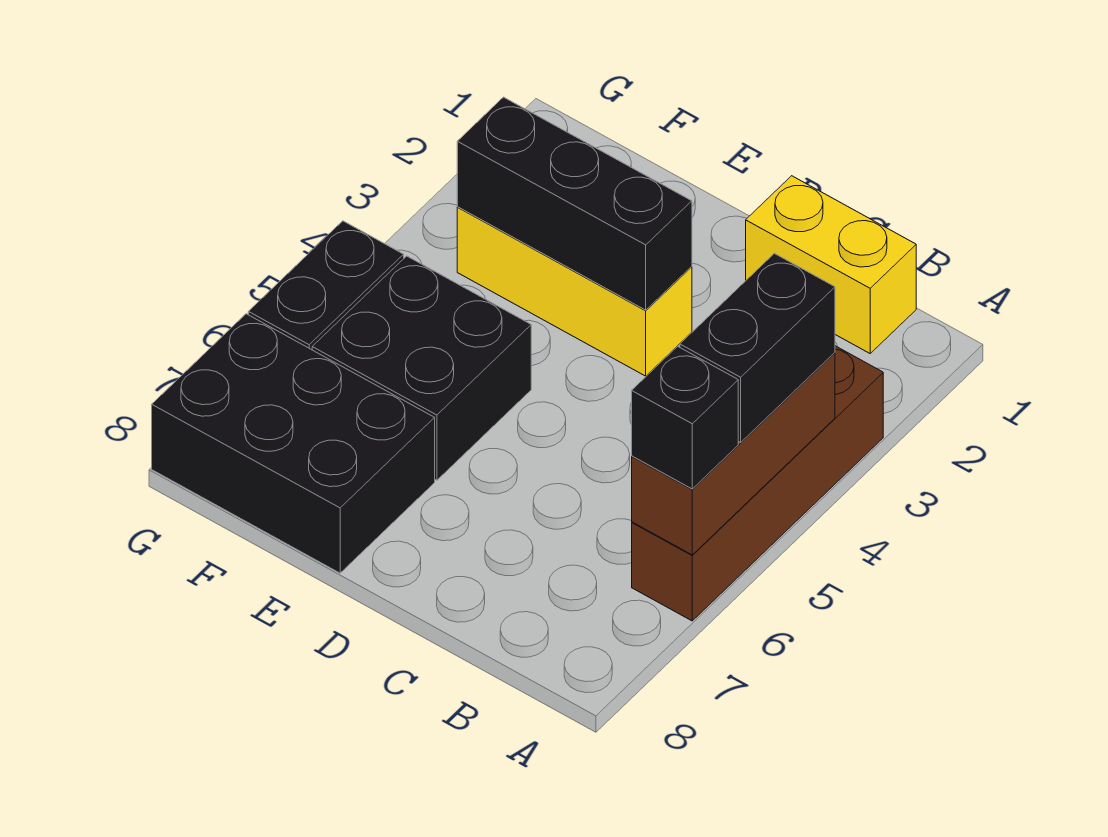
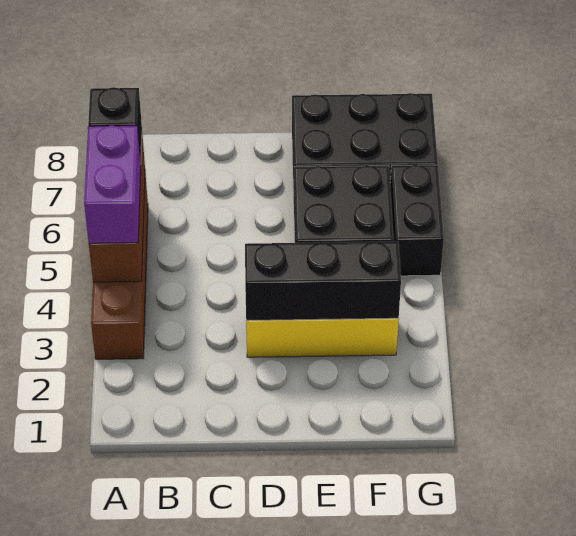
black 1x2 brick [680,253,835,442] -> purple 1x2 brick [84,125,141,243]
yellow 1x2 brick [746,176,916,353] -> none

